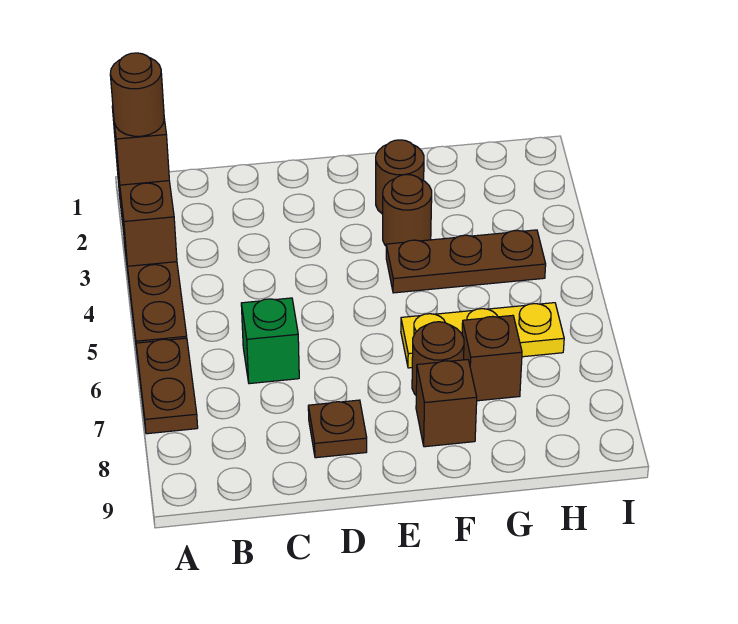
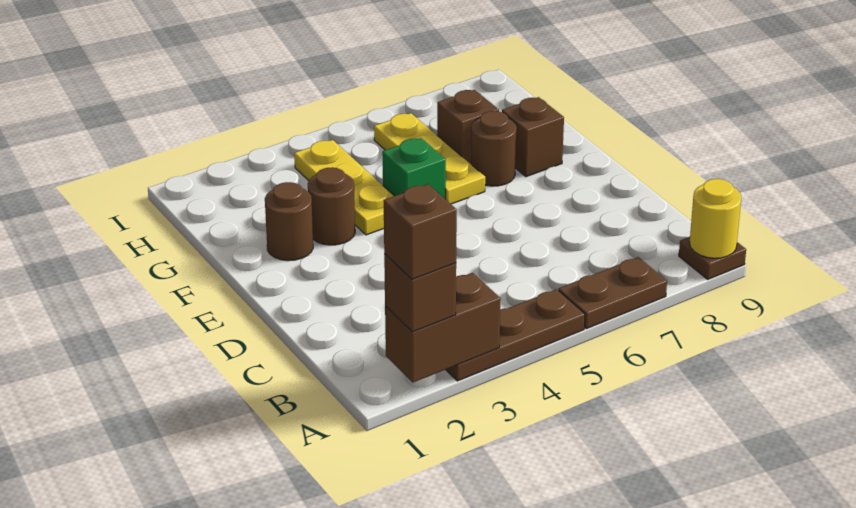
brown 1x1 round brick [110,53,164,136] -> brown 1x1 brick [384,184,457,279]
none -> yellow 1x1 round brick [689,179,741,258]
green 1x1 brick [241,298,299,384] -> green 1x1 brick moved to [382,138,446,198]
brown 1x1 plate [308,400,367,458] -> brown 1x1 plate moved to [679,237,746,279]
brown 1x3 plate [386,230,546,293] -> yellow 1x3 plate [294,140,394,235]

